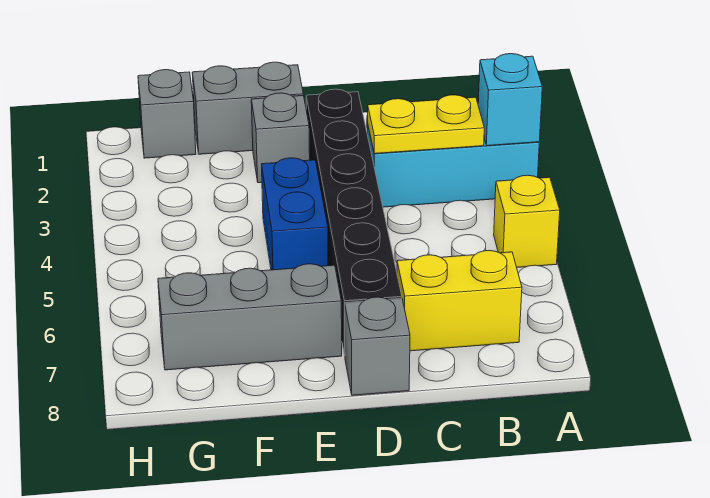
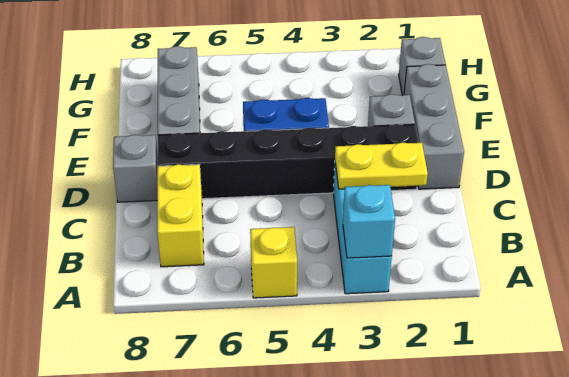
yellow 1x2 plate [368,95,484,154] -> yellow 1x2 plate turned to [335,142,428,189]
grey 1x2 brick [192,62,303,154] -> grey 1x3 brick [404,64,464,189]

